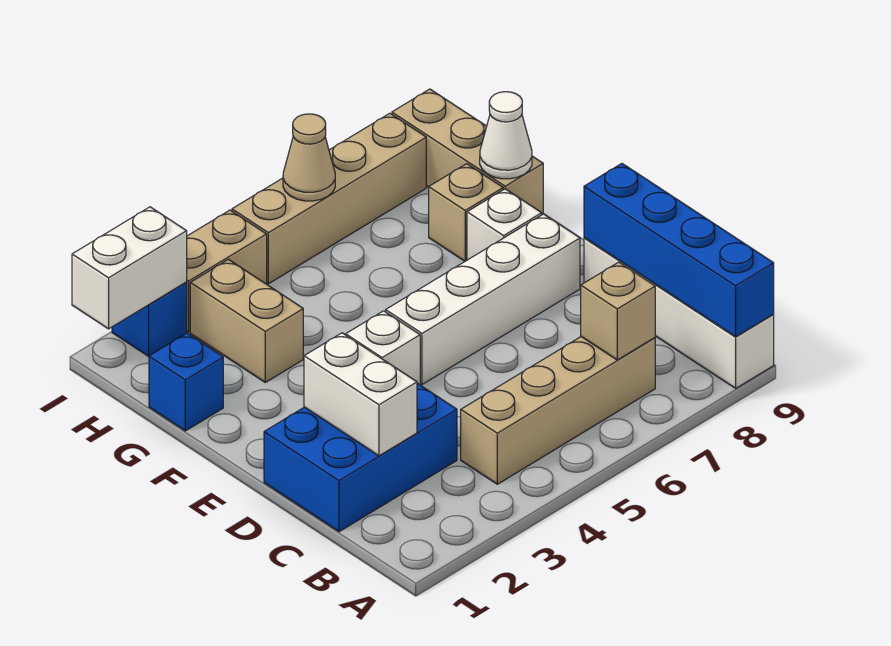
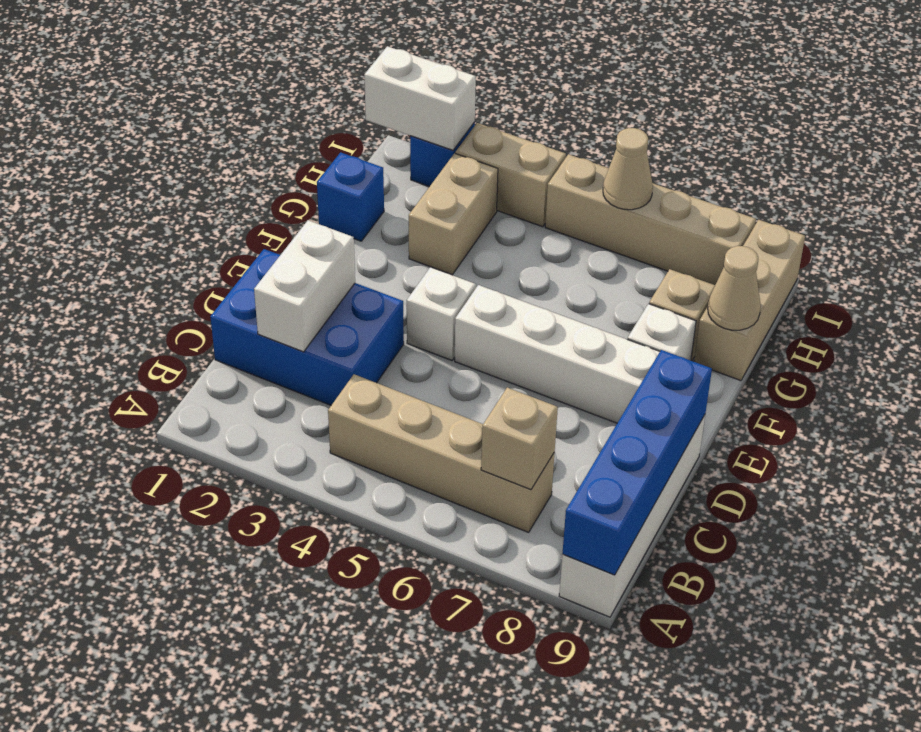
white 1x1 cone [480,92,532,179] -> tan 1x1 cone [708,246,761,330]

